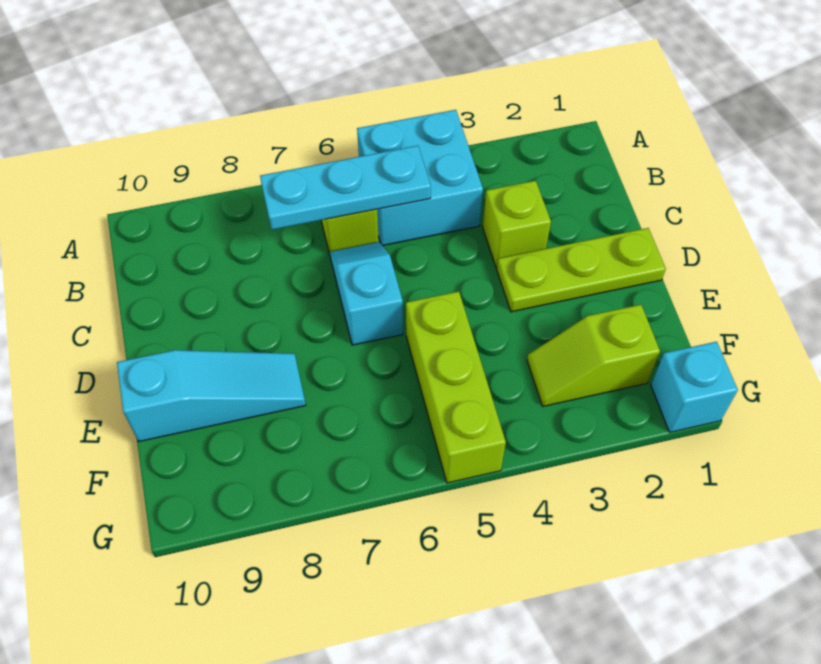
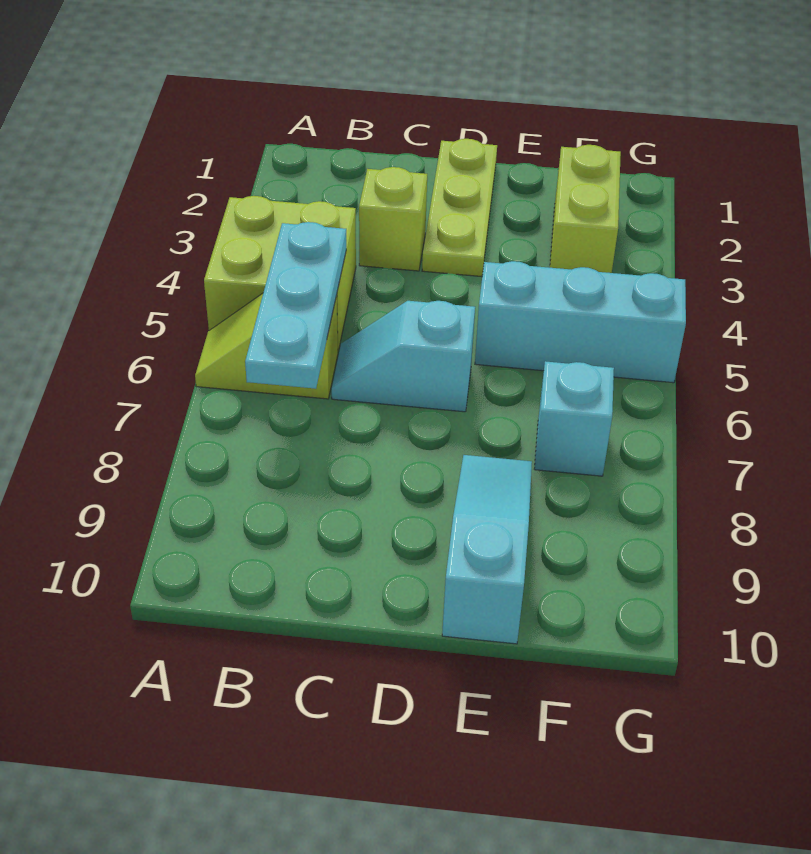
cyan 2x2 brick [357,110,483,246] -> lime 2x2 brick [204,196,356,351]
lime 1x3 brick [406,291,506,483] -> cyan 1x3 brick [475,261,686,383]
lime 1x2 slope [527,305,660,406] -> lime 1x2 brick [550,145,621,273]
cyan 1x1 brick [651,342,738,432] -> cyan 1x1 brick moved to [534,361,614,476]

